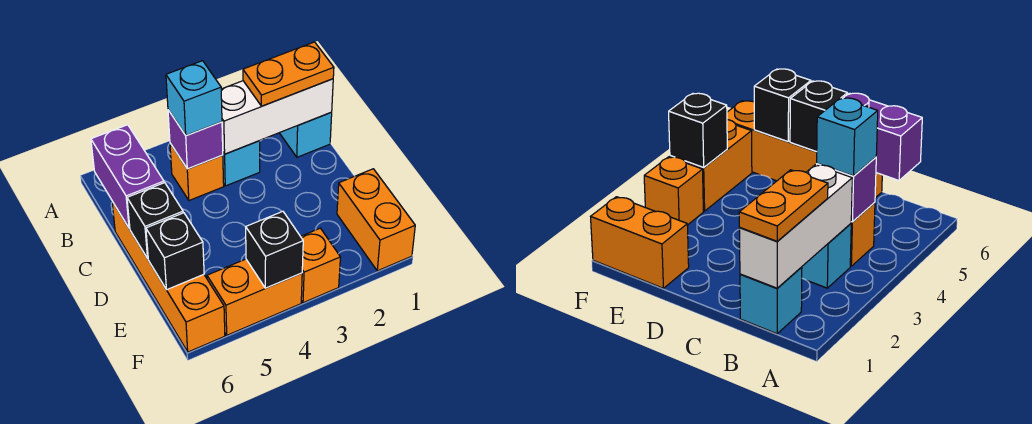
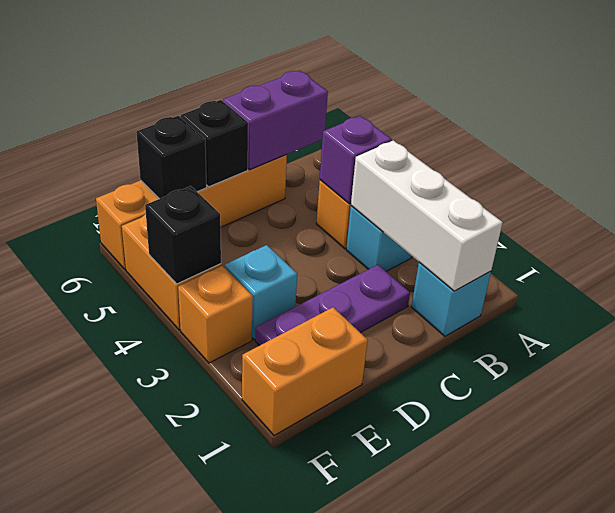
orange 1x2 plate [243,42,334,106] -> none
cyan 1x1 brick [166,61,222,136] -> cyan 1x1 brick moved to [224,245,297,340]
none -> purple 1x3 plate [255,265,410,346]

